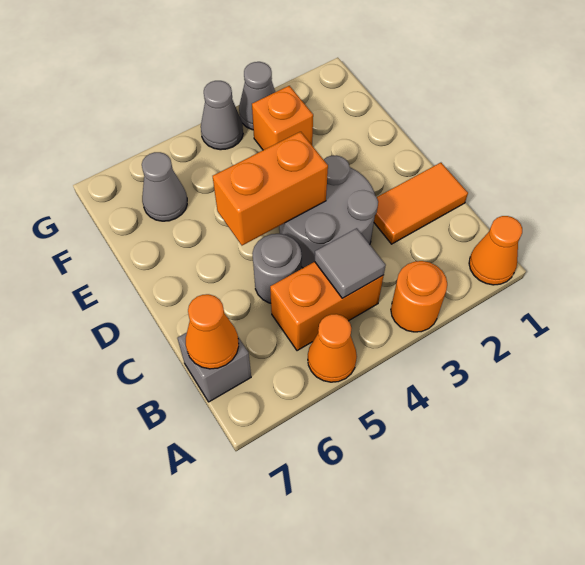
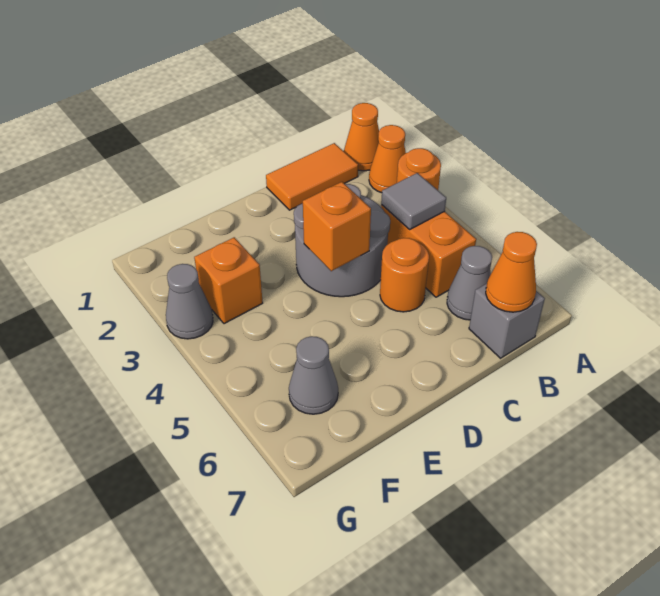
orange 1x1 cone [308,314,357,382] -> orange 1x1 cone moved to [369,125,406,193]
orange 1x2 tile [374,163,468,244] -> orange 1x2 tile turned to [266,143,358,210]
grey 1x1 round brick [252,234,302,303] -> orange 1x1 round brick [380,238,429,312]
orange 1x2 brick [213,132,328,245] -> orange 1x1 brick [303,182,371,271]
grey 1x1 cone [201,81,243,150] -> grey 1x1 cone moved to [447,246,492,320]

